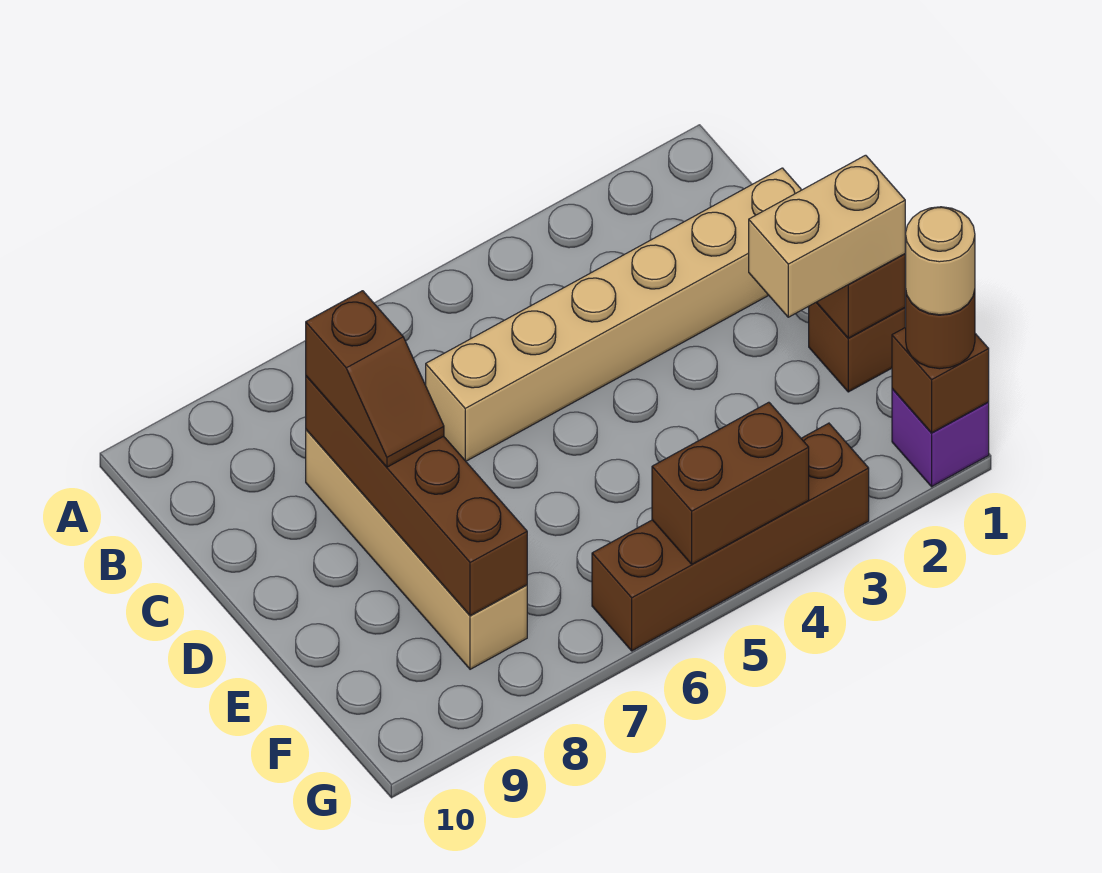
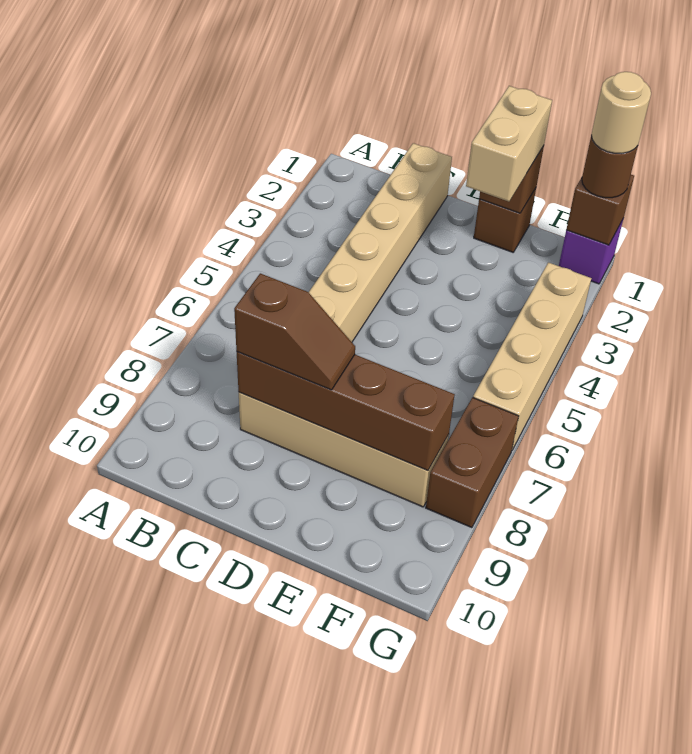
brown 1x4 brick [592,423,869,651] -> tan 1x4 brick [473,263,591,450]
brown 1x2 brick [652,402,809,564] -> brown 1x2 brick moved to [426,398,519,528]

